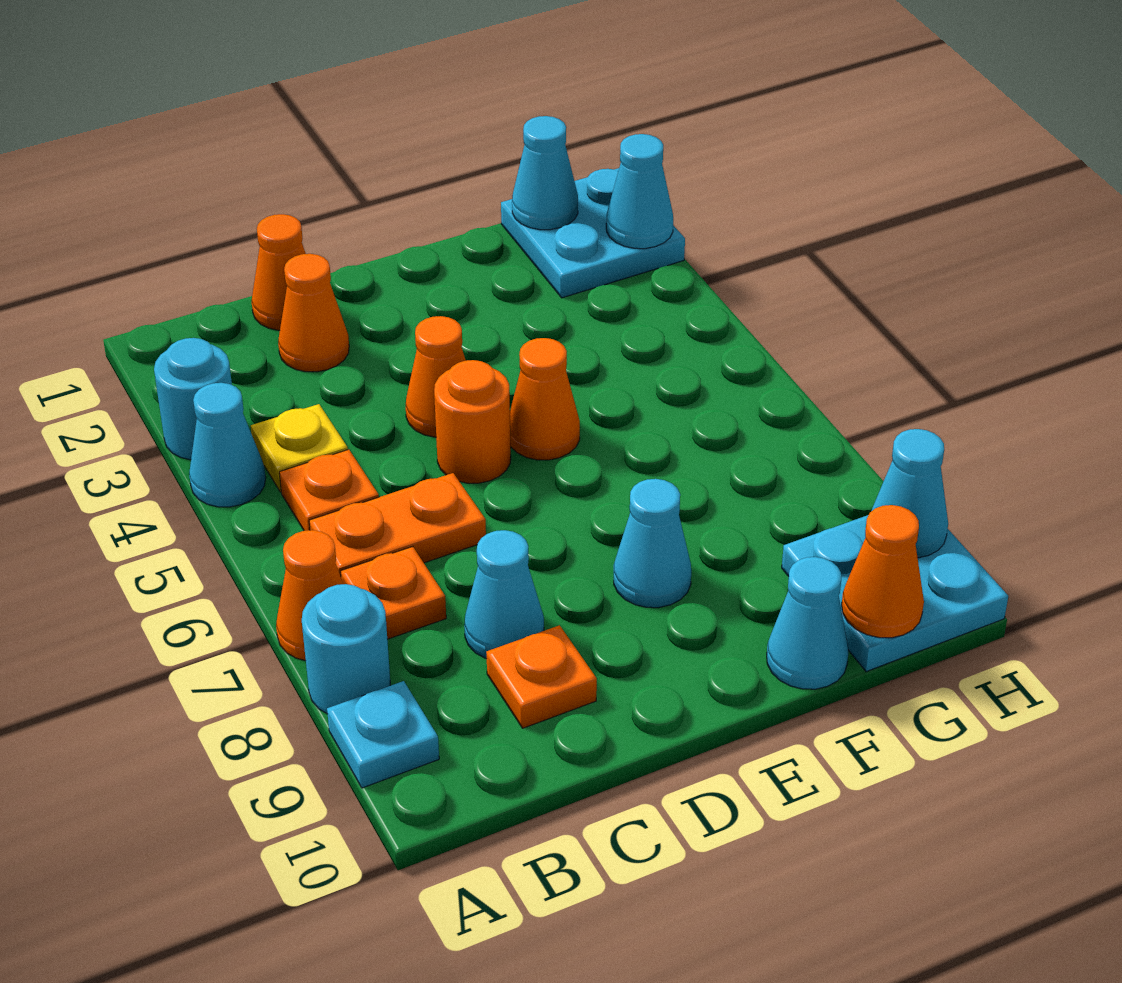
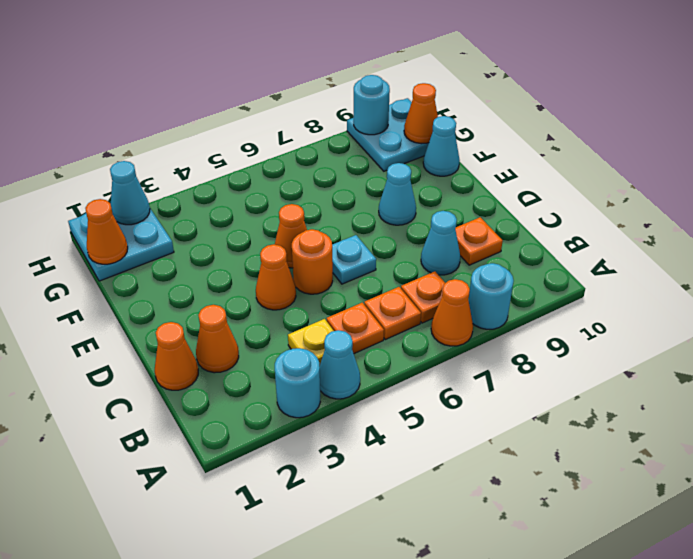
cyan 1x1 plate [327,681,439,788] -> cyan 1x1 plate moved to [332,235,376,284]
orange 1x2 plate [309,473,486,576] -> orange 1x1 plate [364,287,421,340]
cyan 1x1 cone [512,116,578,230] -> orange 1x1 cone [85,199,128,264]
cyan 1x1 cone [872,429,948,558] -> cyan 1x1 round brick [354,75,390,135]

